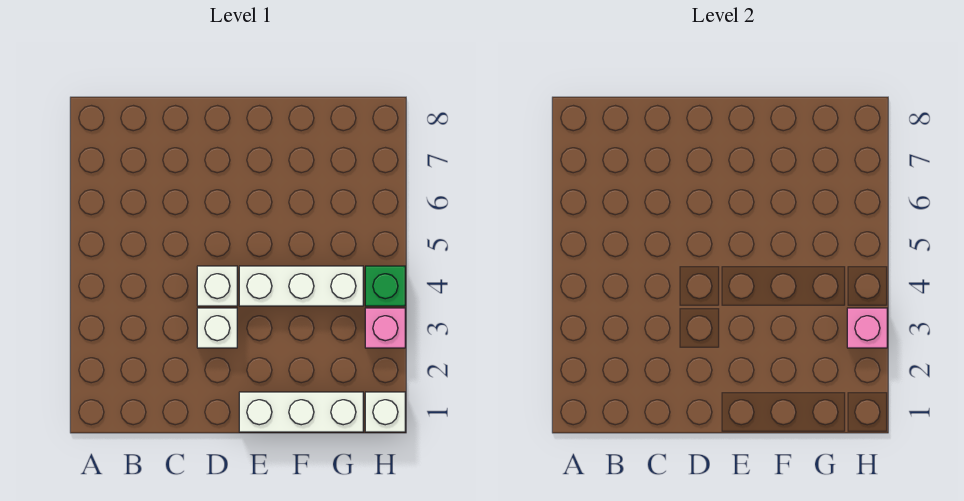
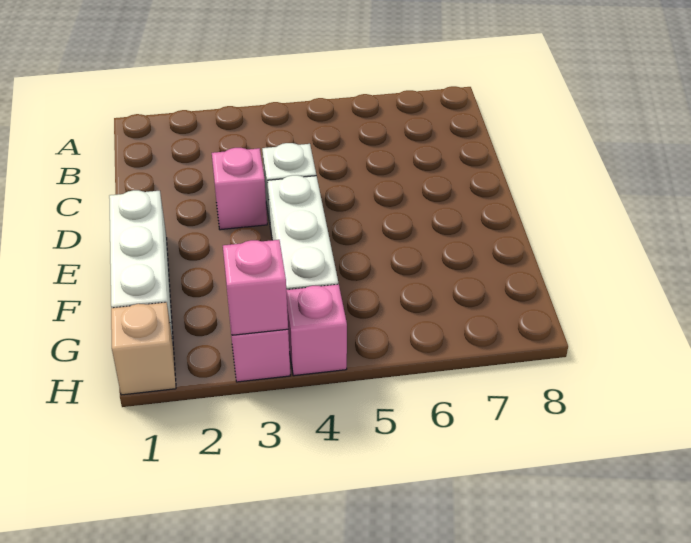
white 1x1 brick [197,308,237,348] -> pink 1x1 brick [212,148,267,230]
white 1x1 brick [365,392,405,432] -> tan 1x1 brick [111,302,176,395]
green 1x1 brick [365,266,405,306] -> pink 1x1 brick [286,284,347,376]

